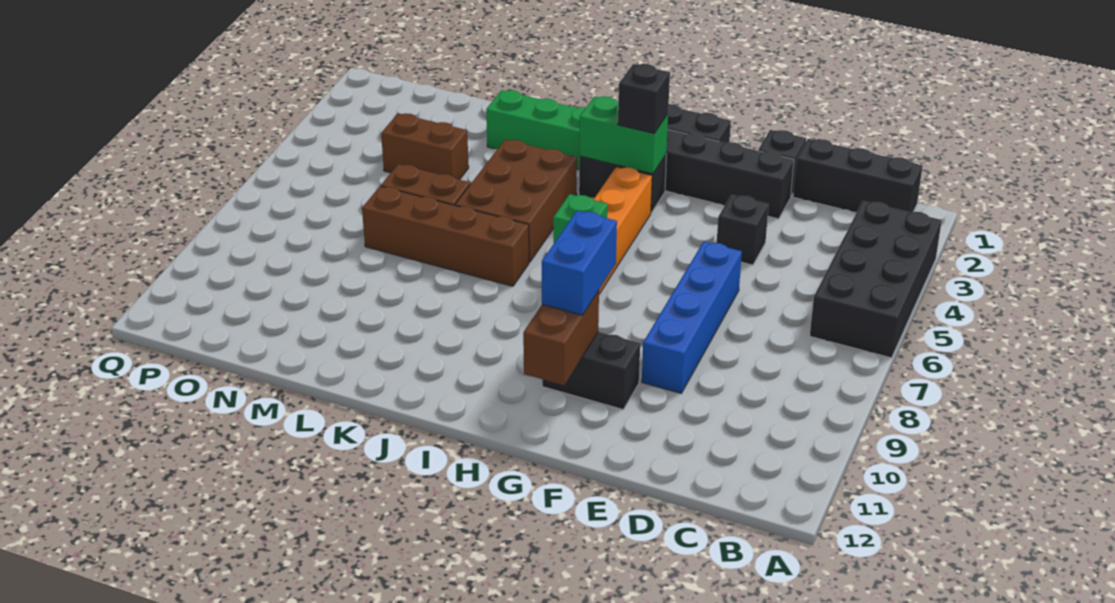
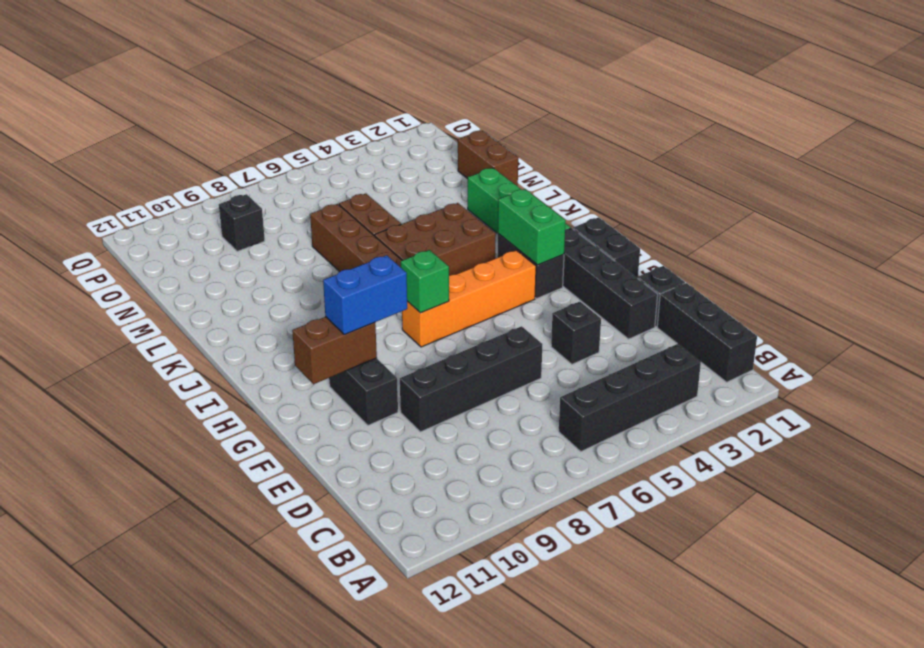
black 2x4 brick [810,201,942,358] -> black 1x4 brick [559,344,701,451]
blue 1x4 brick [642,242,742,393] -> black 1x4 brick [400,326,542,432]
black 1x1 brick [618,64,670,133] -> black 1x1 brick moved to [219,194,265,251]
brown 1x2 brick [381,113,469,180] -> brown 1x2 brick moved to [458,131,518,186]

